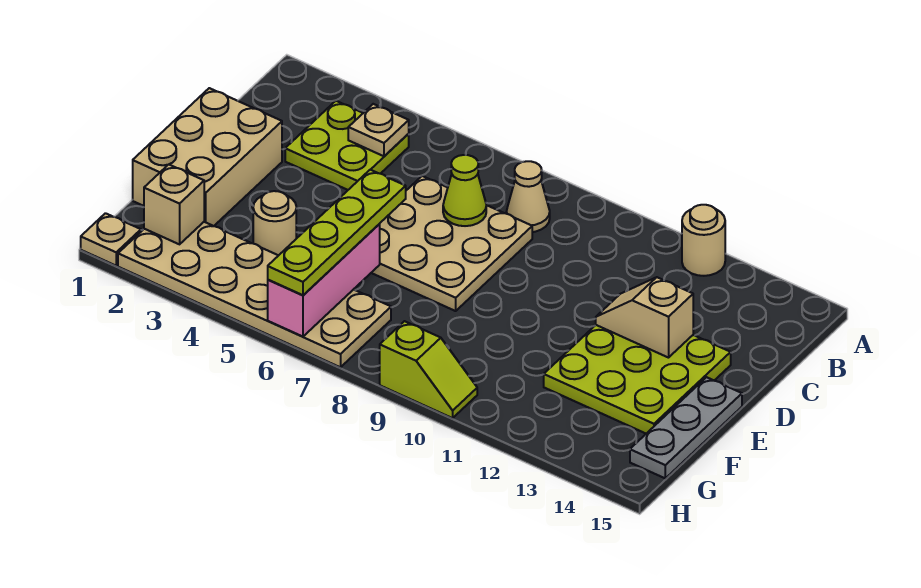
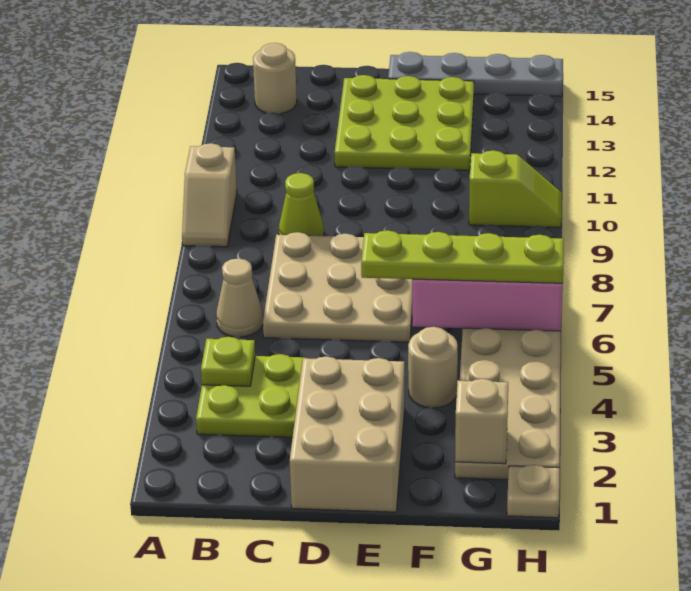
tan 1x1 round brick [682,205,725,276] -> tan 1x1 round brick moved to [253,43,297,114]
tan 1x1 plate [348,104,409,156] -> lime 1x1 plate [201,337,255,386]
tan 1x1 cone [506,161,550,232] -> tan 1x1 cone moved to [216,258,263,337]
lime 1x1 cone [443,155,486,226] -> lime 1x1 cone moved to [279,173,324,236]
tan 2x3 brick [133,88,282,226] -> tan 2x3 brick turned to [290,356,405,512]
tan 1x2 slope [596,277,693,358] -> tan 1x2 slope moved to [182,143,237,247]
grey 1x3 plate [630,377,742,478] -> grey 1x4 plate [388,52,563,96]
lime 1x2 slope [380,321,477,418] -> lime 1x2 slope turned to [469,150,562,227]

